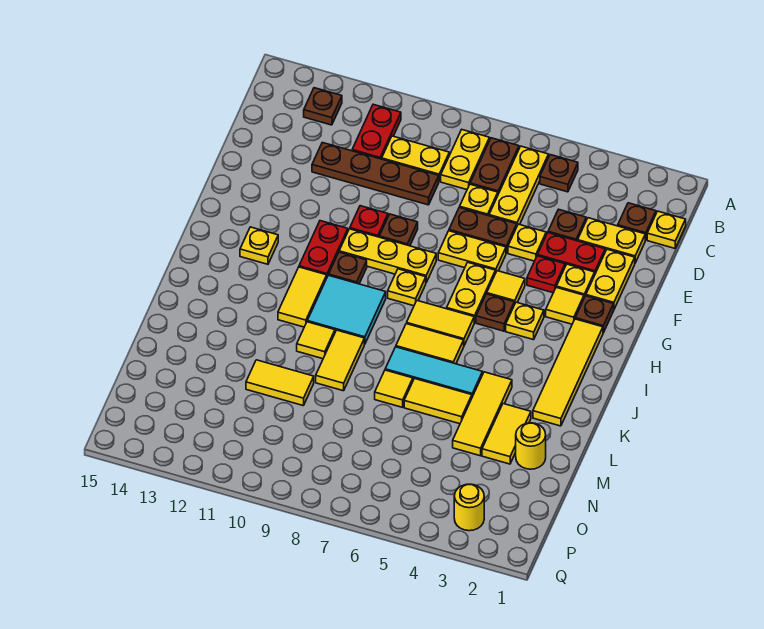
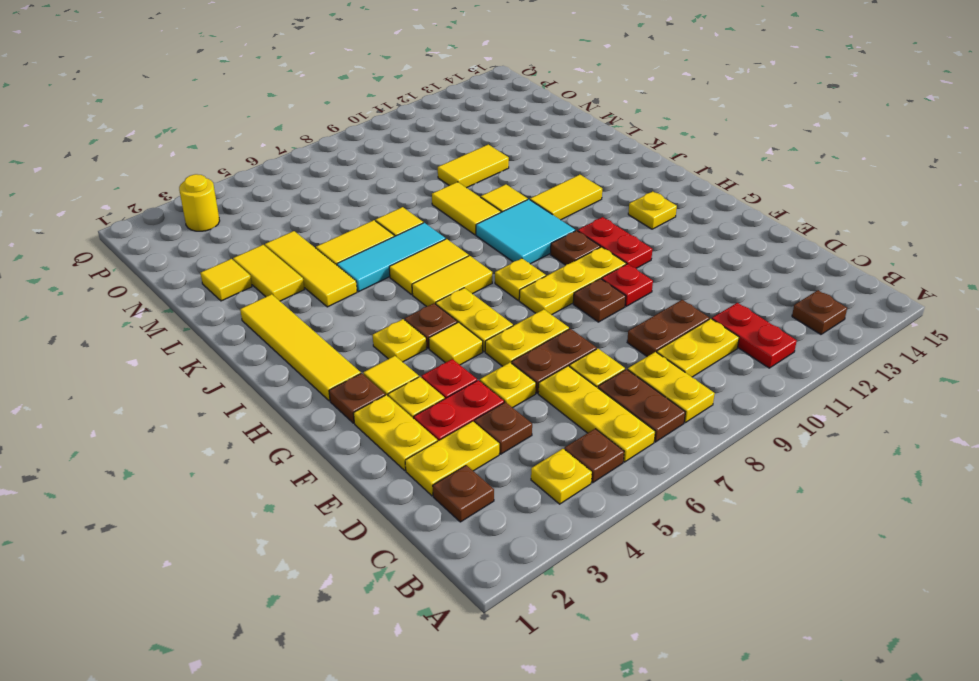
yellow 1x1 plate [647,211,686,248] -> yellow 1x1 plate moved to [531,449,592,504]
brown 1x4 plate [312,143,439,205] -> brown 1x2 plate [627,300,709,357]
yellow 1x2 tile [278,267,327,327] -> yellow 1x2 tile turned to [530,175,602,220]
yellow 1x1 round brick [516,423,546,469] -> yellow 1x1 tile [201,259,252,301]

